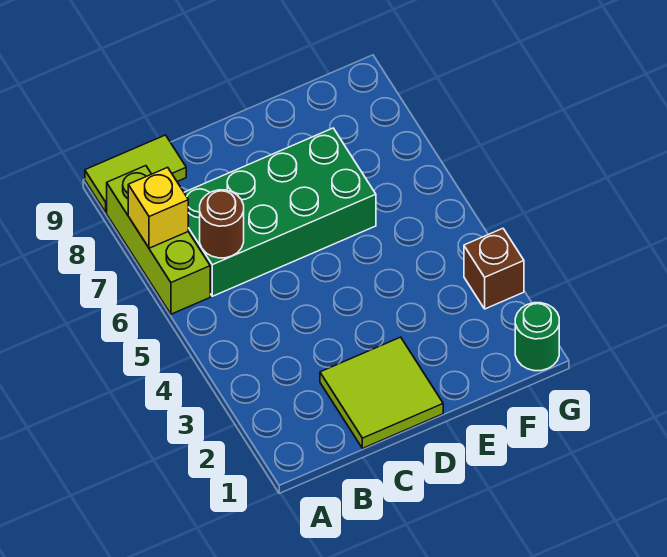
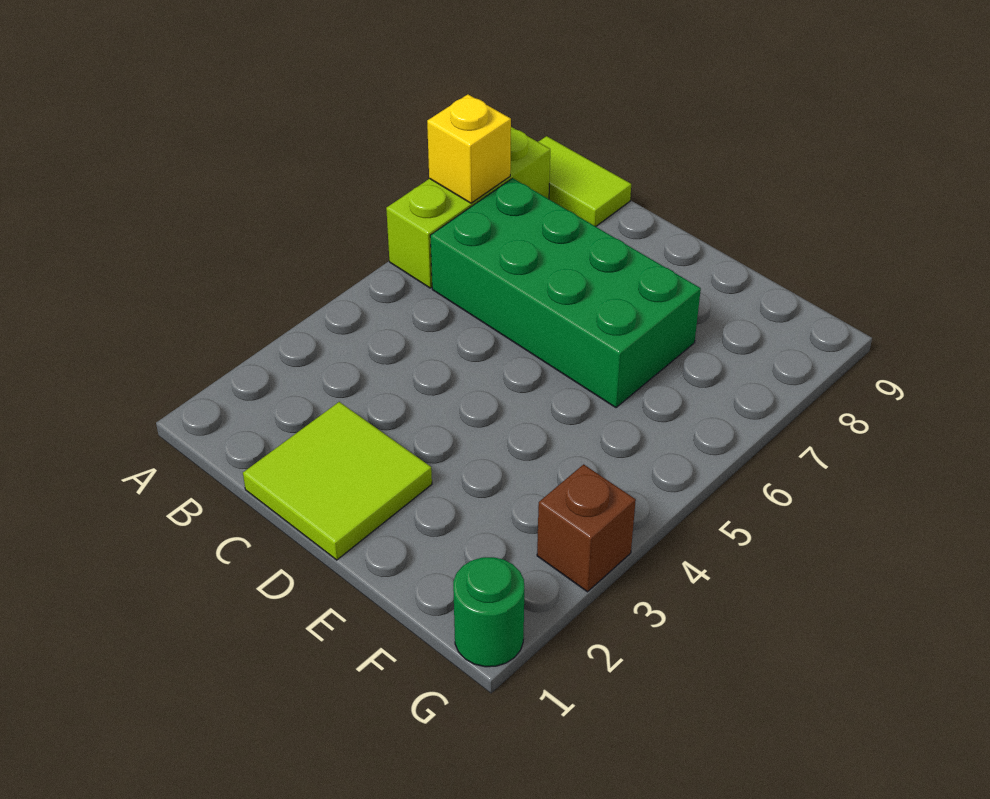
brown 1x1 round brick [200,190,244,258] -> none

